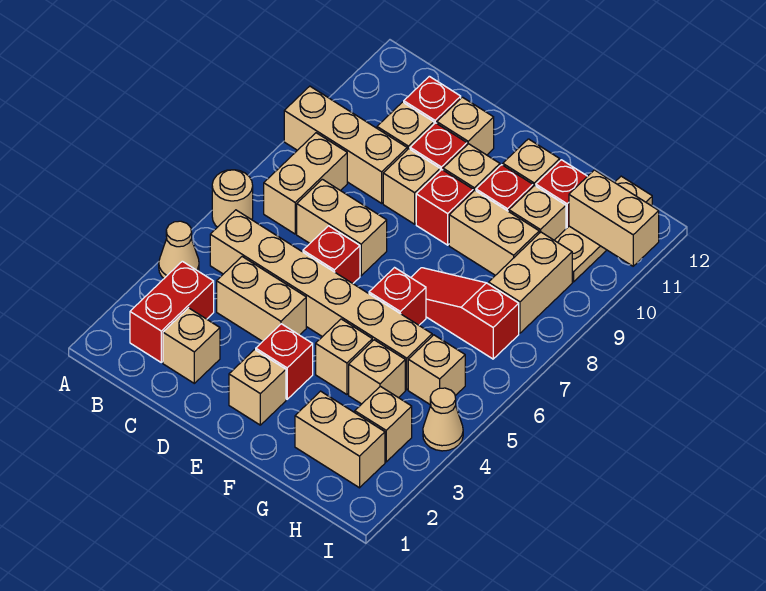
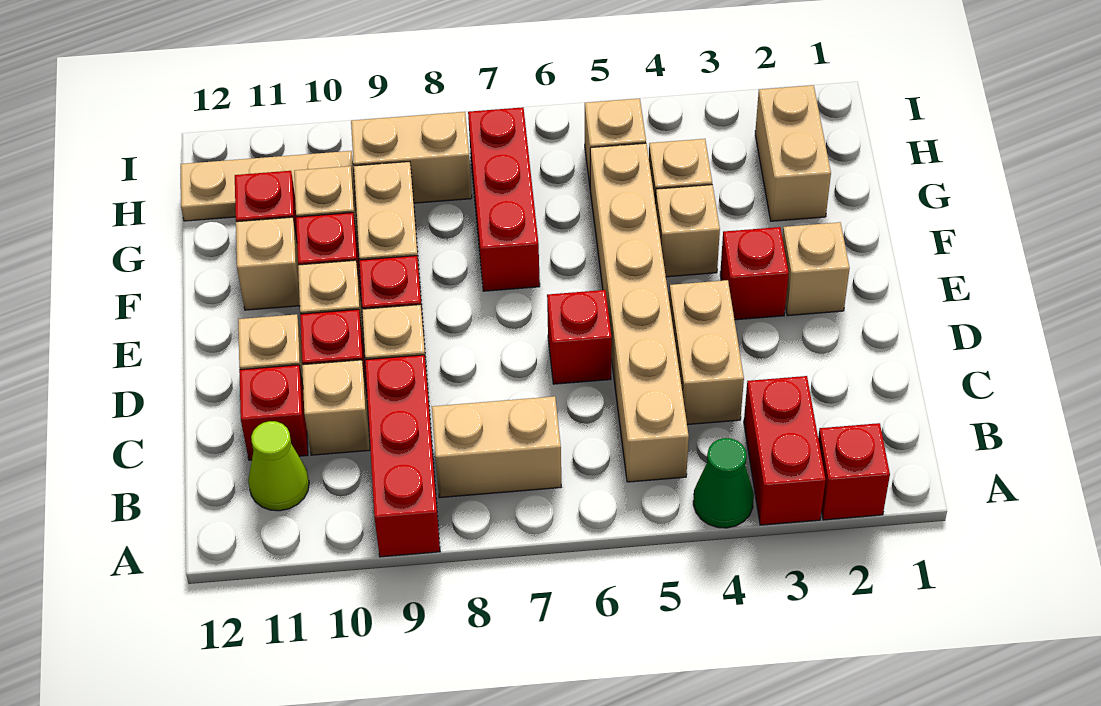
tan 1x1 cone [159,221,199,278] -> green 1x1 cone [693,438,754,528]
tan 1x1 round brick [212,170,253,227] -> none
tan 1x3 brick [284,86,407,203] -> red 1x3 brick [365,355,440,557]
red 1x2 brick [130,261,214,362] -> red 1x2 brick turned to [744,376,826,525]
none -> lime 1x1 cone [248,421,309,511]
tan 1x1 brick [163,308,220,383] -> none
tan 1x2 brick [297,179,387,276] -> none
red 1x1 brick [369,268,426,325] -> red 1x1 brick moved to [818,423,890,520]
red 1x3 slope [411,268,519,359] -> red 1x3 brick [468,107,540,291]
tan 1x1 brick [355,386,412,462] -> none
tan 1x2 brick [569,170,659,266] -> none
tan 1x1 cone [423,388,463,451] -> none

